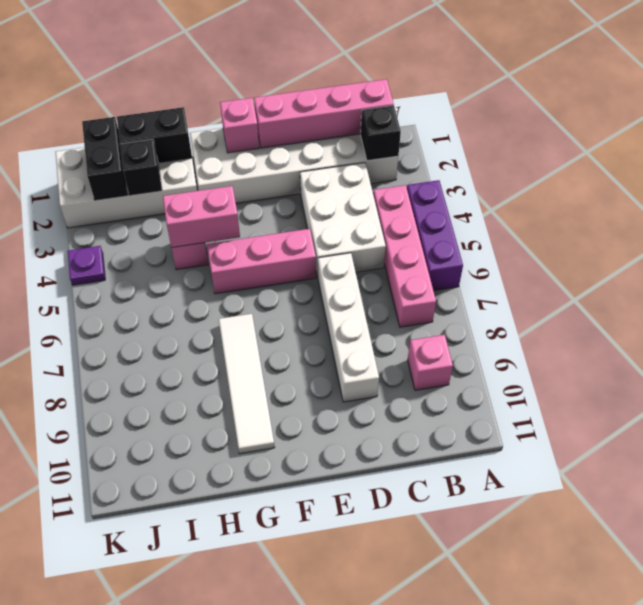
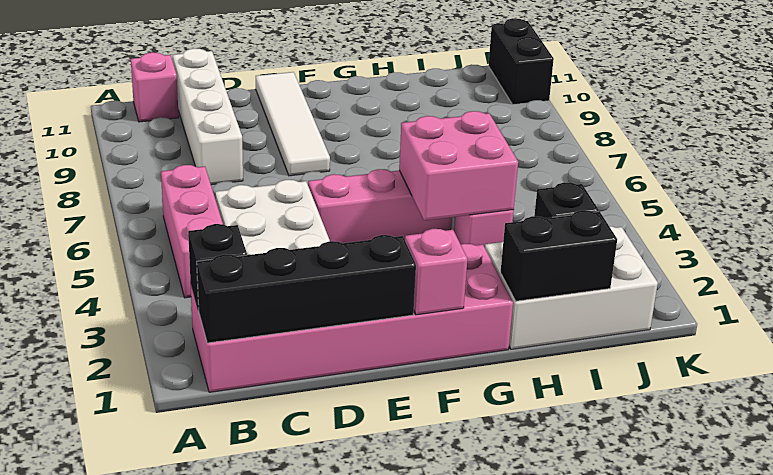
purple 1x3 brick [407,180,463,291] -> none
white 2x6 brick [190,128,398,203] -> pink 2x6 brick [191,244,513,392]
pink 1x4 brick [254,79,394,148] -> black 1x4 brick [197,235,416,343]
pink 1x4 brick [373,185,436,327] -> pink 1x3 brick [161,165,223,298]
pink 1x1 brick [408,335,453,390] -> pink 1x1 brick moved to [131,52,179,122]
white 1x4 brick [318,253,379,402] -> white 1x4 brick moved to [173,48,243,185]
pink 1x2 brick [163,186,240,248] -> pink 2x2 brick [399,111,518,220]
white 1x4 tile [219,314,275,454] -> white 1x4 tile moved to [256,72,330,176]
white 2x4 brick [55,147,197,228] -> white 2x3 brick [485,226,658,349]
black 1x2 brick [82,117,127,200] -> black 1x2 brick moved to [488,18,554,105]
purple 1x1 plate [68,246,105,285] -> none

